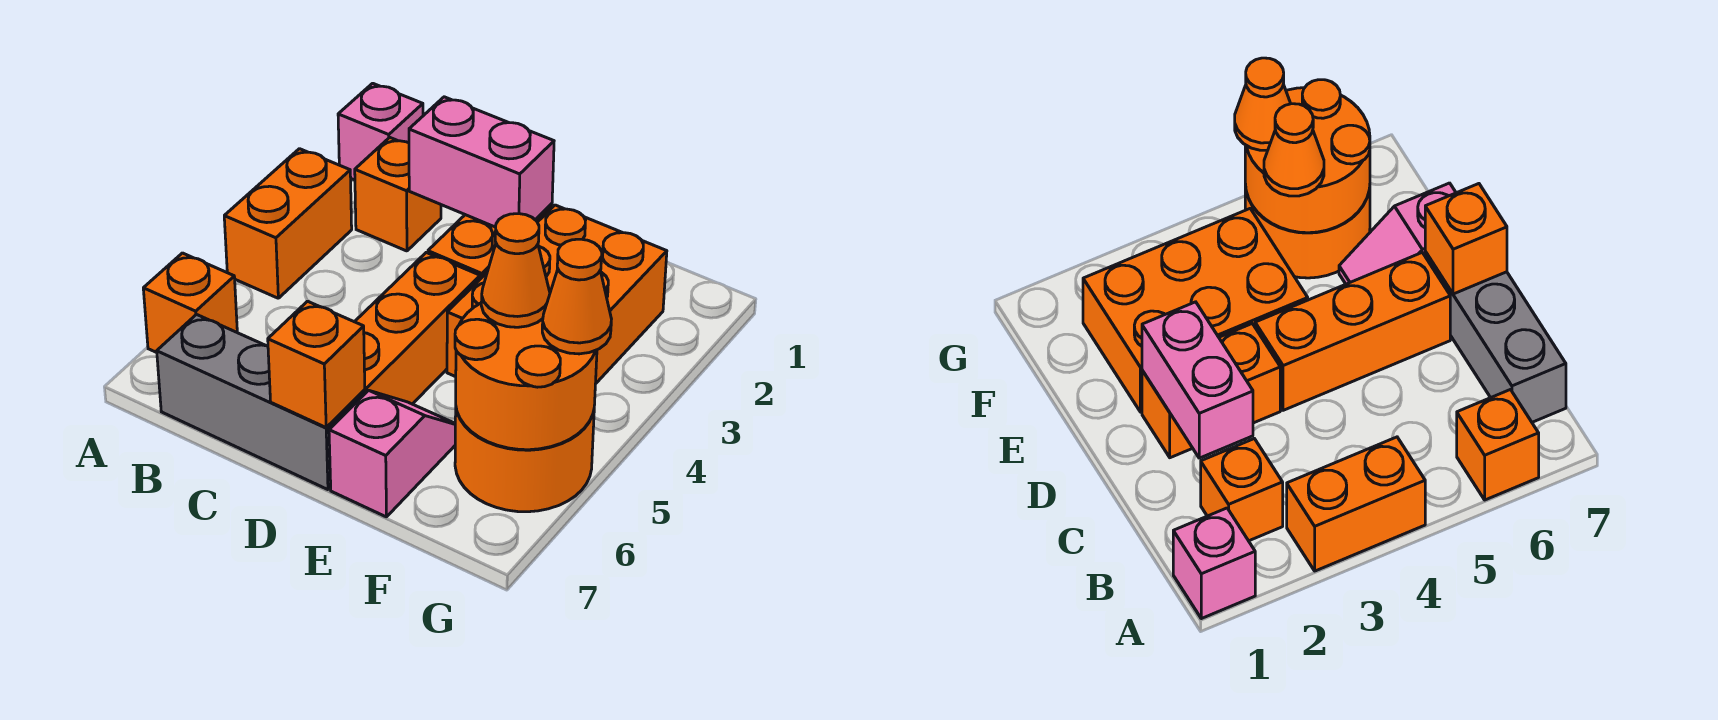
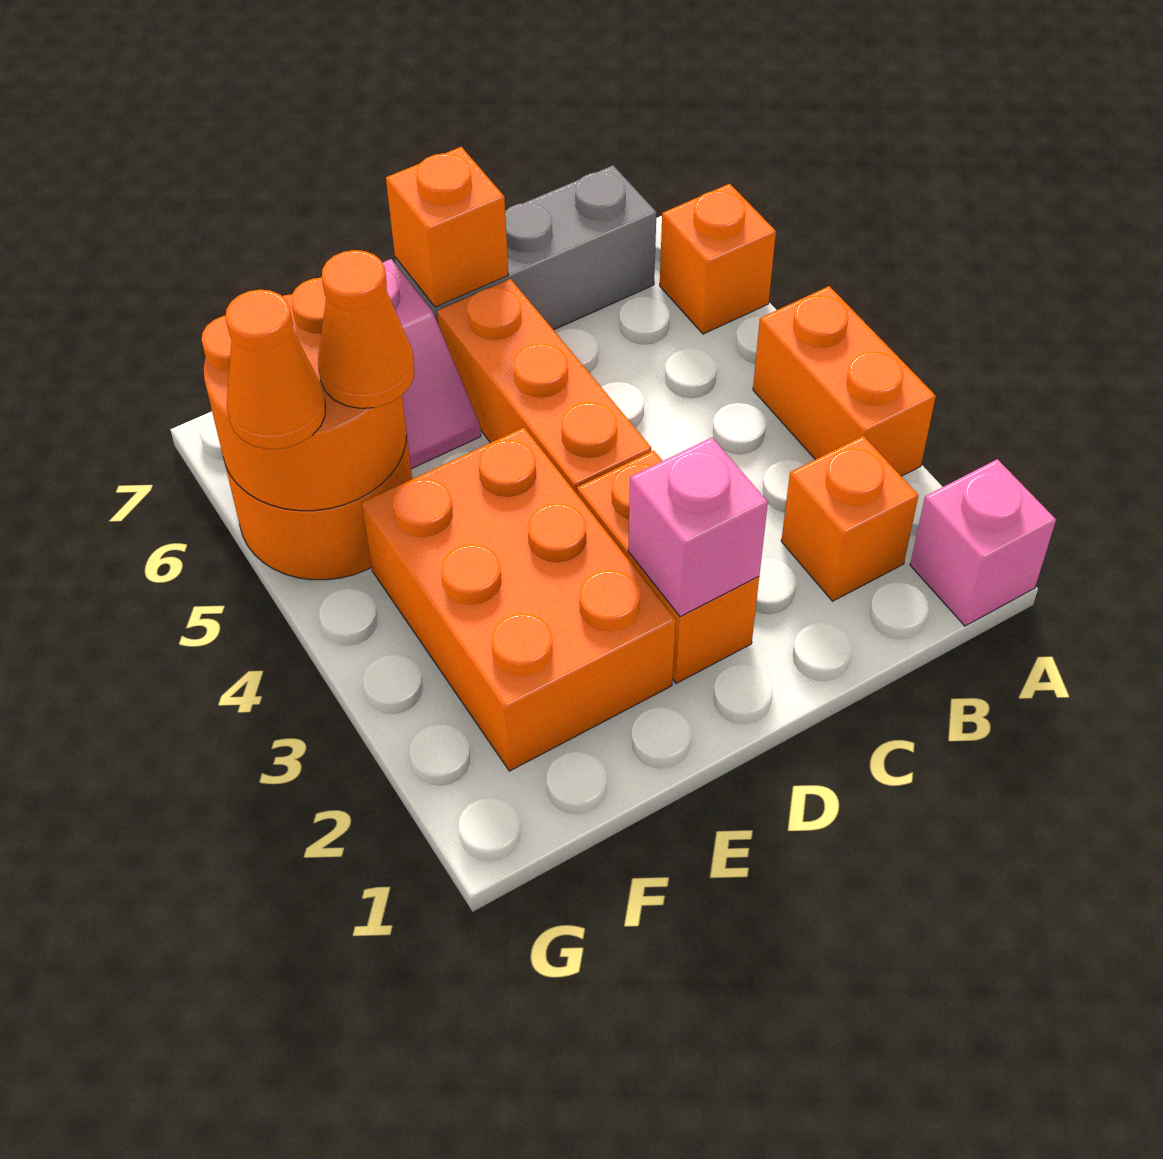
pink 1x2 brick [409,97,554,227] -> pink 1x1 brick [628,438,768,617]

